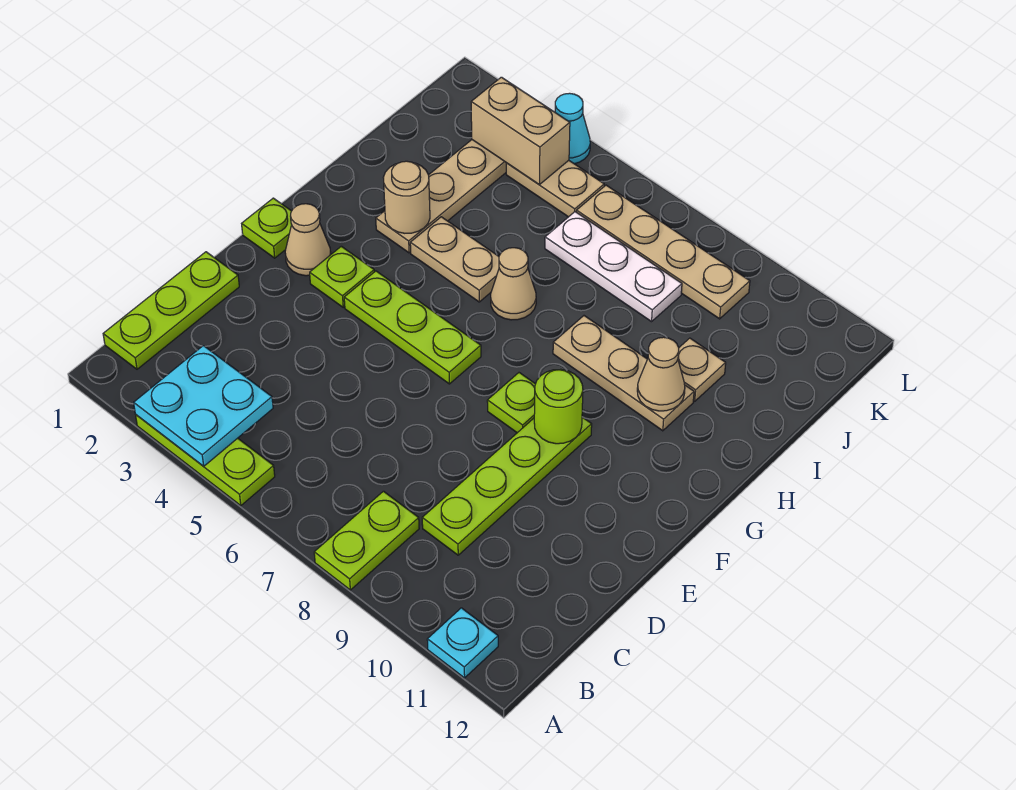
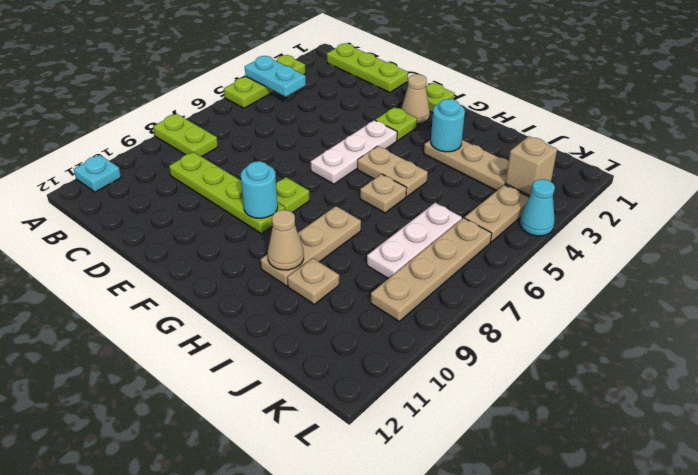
cyan 2x2 plate [134,346,273,466] -> cyan 1x2 plate [245,56,306,97]
lime 1x3 plate [344,271,481,384] -> white 1x3 plate [311,120,397,184]
lime 1x1 round brick [534,369,583,444] -> cyan 1x1 round brick [241,161,278,218]
tan 1x1 round brick [383,161,430,233] -> cyan 1x1 round brick [431,99,465,152]
tan 1x2 plate [410,217,499,302] -> tan 1x2 plate turned to [357,146,428,197]
tan 1x1 cone [491,248,536,320] -> tan 1x1 plate [360,174,406,213]
tan 1x2 brick [471,77,570,185] -> tan 1x1 brick [505,136,557,196]

